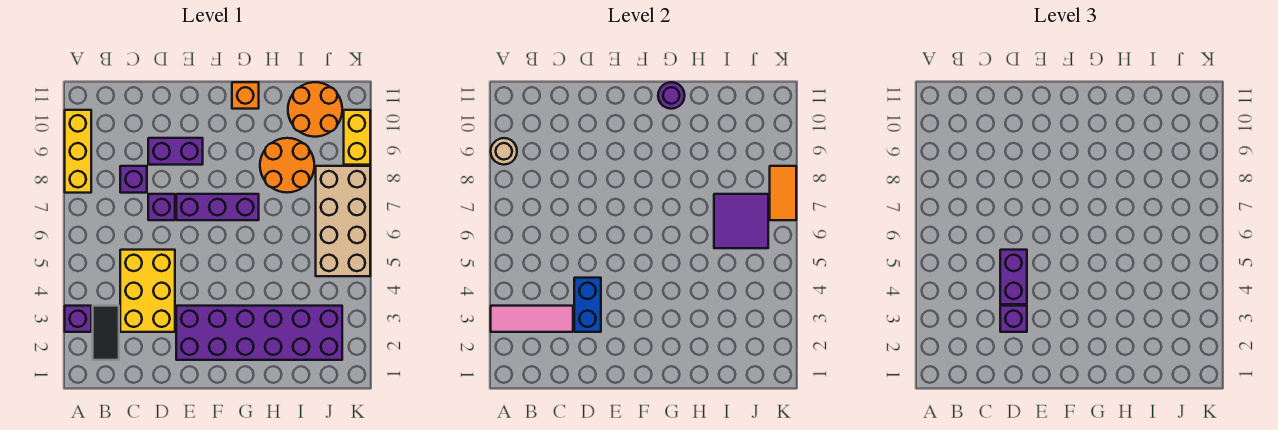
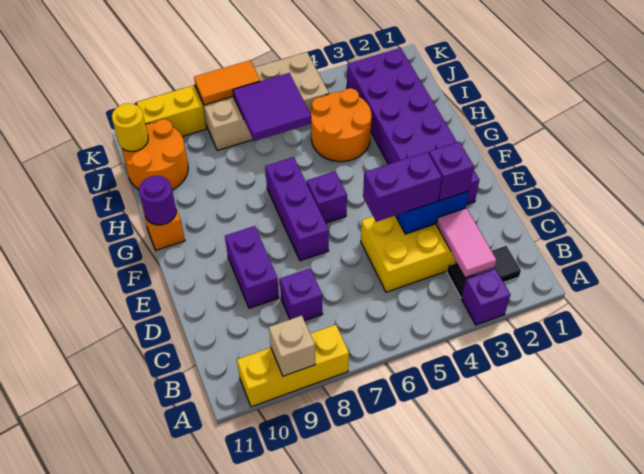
pink 1x3 tile [491,306,573,332] -> pink 1x2 tile [437,208,496,277]
tan 1x1 round brick [491,138,517,165] -> tan 1x1 brick [269,316,315,376]
purple 1x1 brick [148,194,175,220] -> purple 1x1 brick moved to [307,171,347,223]
orange 2x2 round brick [260,138,314,193] -> orange 2x2 round brick moved to [311,88,372,162]
none -> yellow 1x1 round brick [112,103,148,151]

